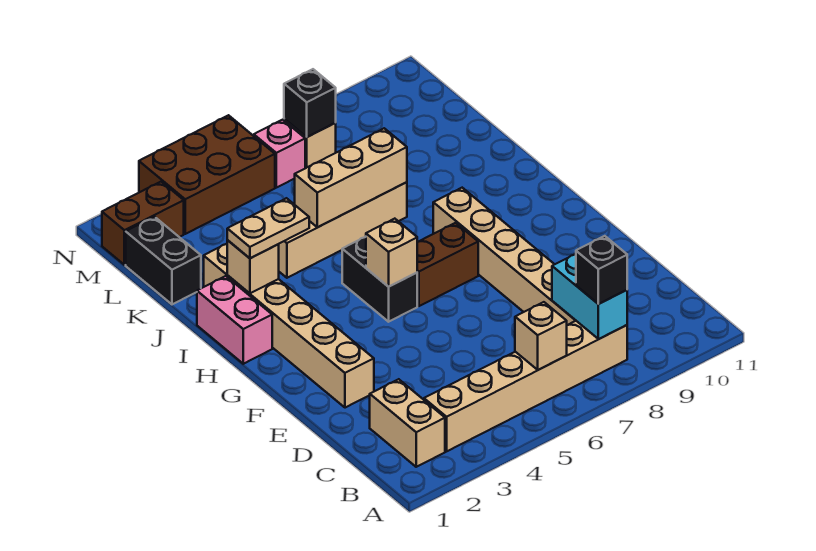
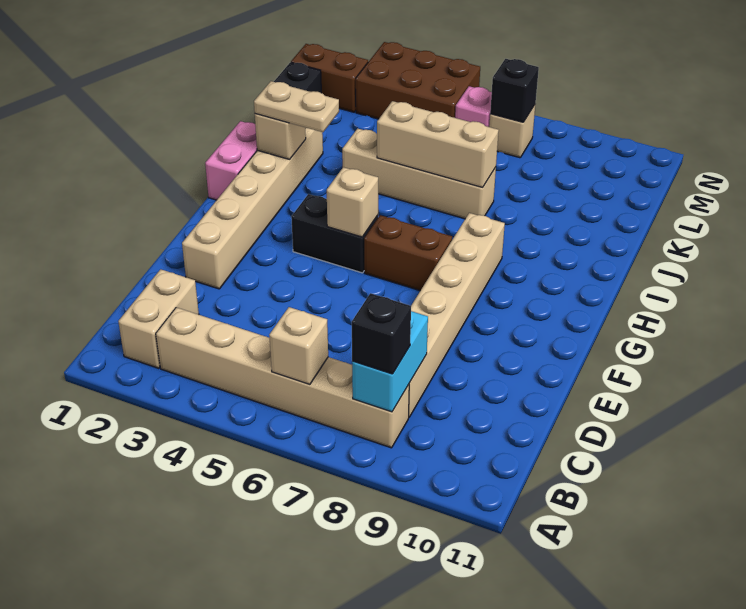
black 1x2 brick [342,237,417,322] -> black 1x2 brick turned to [291,194,378,273]

